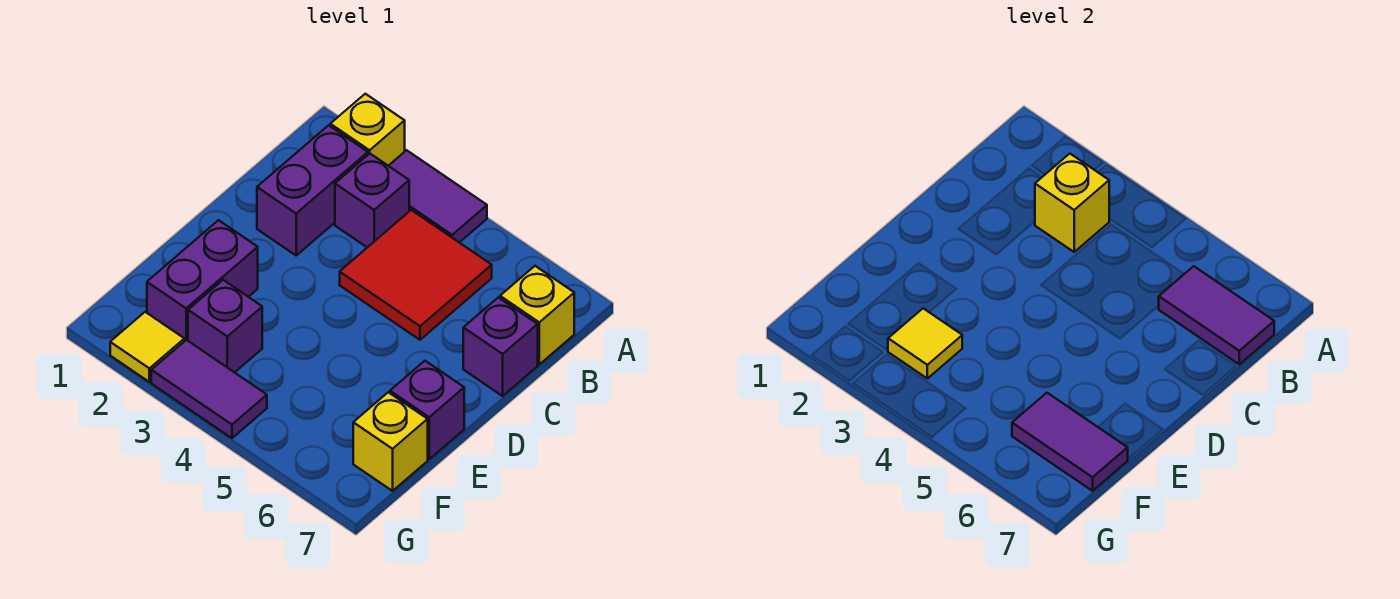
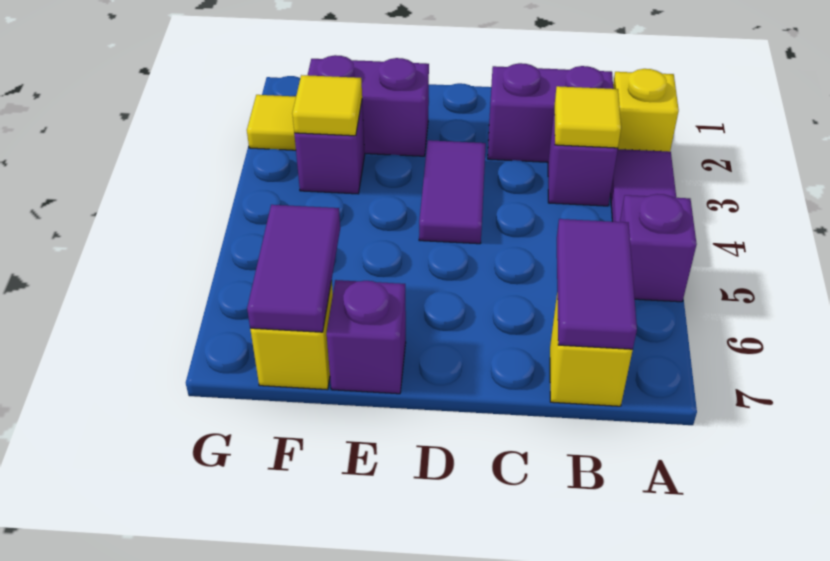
yellow 1x1 brick [1035,154,1109,252] -> yellow 1x1 tile [554,86,621,148]
red 2x2 tile [340,210,492,340] -> none
purple 1x1 brick [463,297,538,396] -> purple 1x1 brick moved to [620,194,697,302]
purple 1x2 tile [151,340,267,438] -> purple 1x2 tile moved to [419,140,486,244]

